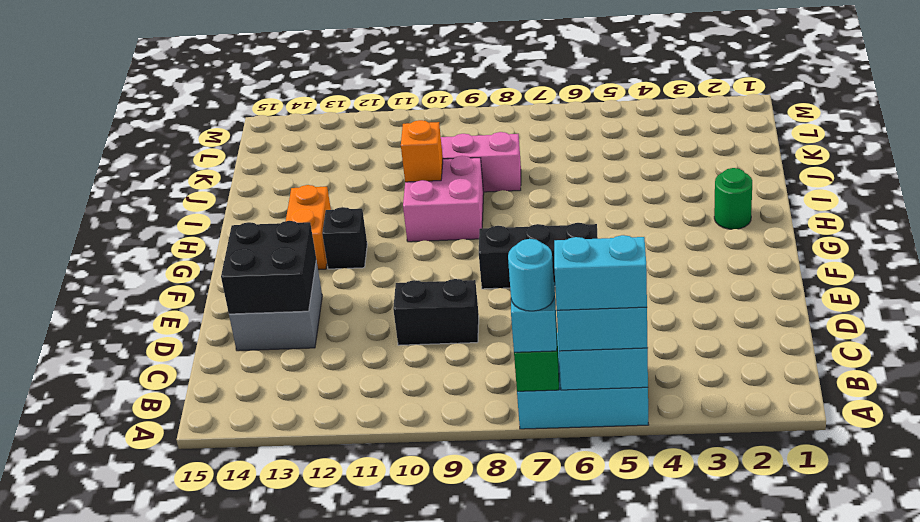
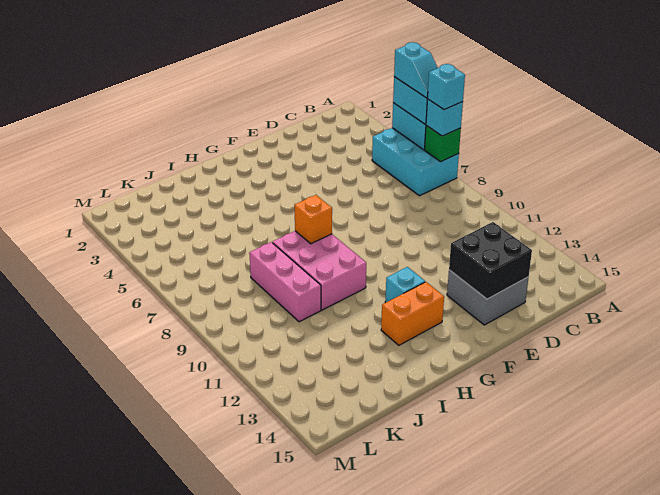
cyan 1x2 brick [554,235,647,310] -> cyan 1x2 slope [394,42,438,98]
cyan 1x1 round brick [508,239,554,311] -> cyan 1x1 brick [428,64,465,110]
black 1x2 brick [393,279,479,345] -> none
black 1x3 brick [479,223,598,289] -> none
black 1x1 brick [322,207,367,269] -> cyan 1x1 brick [385,267,425,303]
green 1x1 round brick [714,168,752,229] -> none
pink 2x2 brick [403,156,484,242] -> pink 2x3 brick [273,231,366,310]
orange 1x1 brick [401,120,443,182] -> orange 1x1 brick moved to [294,195,332,244]

